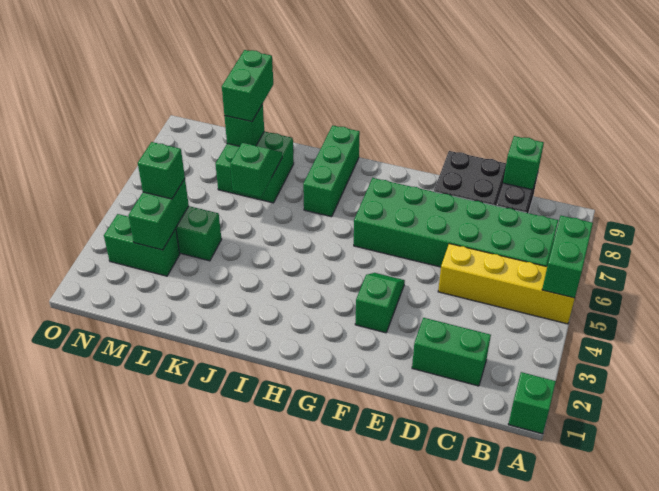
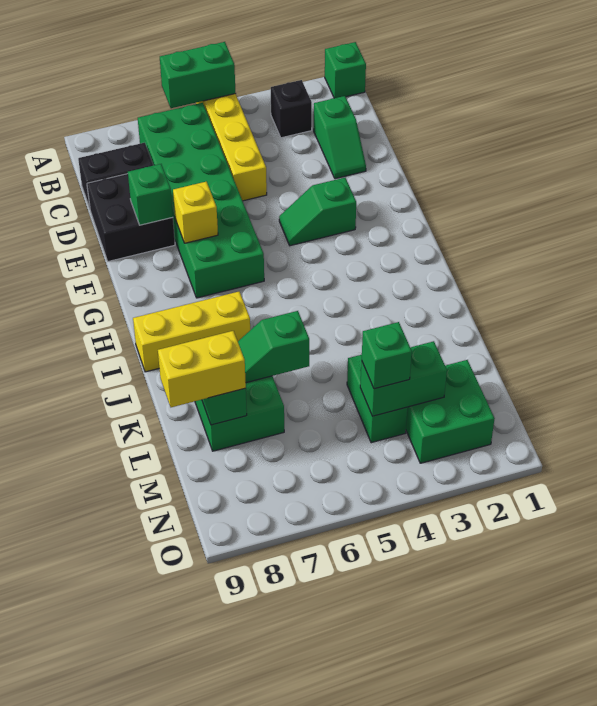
none -> black 1x1 brick [271,80,312,138]
green 1x2 brick [412,318,491,386] -> green 1x2 slope [314,96,366,179]
green 1x1 brick [503,136,544,190] -> green 1x1 brick moved to [128,164,173,225]
none -> yellow 1x1 brick [173,182,218,243]
green 1x3 brick [303,125,360,217] -> yellow 1x3 brick [133,292,250,372]
green 1x2 brick [222,50,273,122] -> yellow 1x2 brick [158,331,246,407]
green 1x2 brick [104,214,180,276] -> green 2x2 brick [406,360,495,463]

